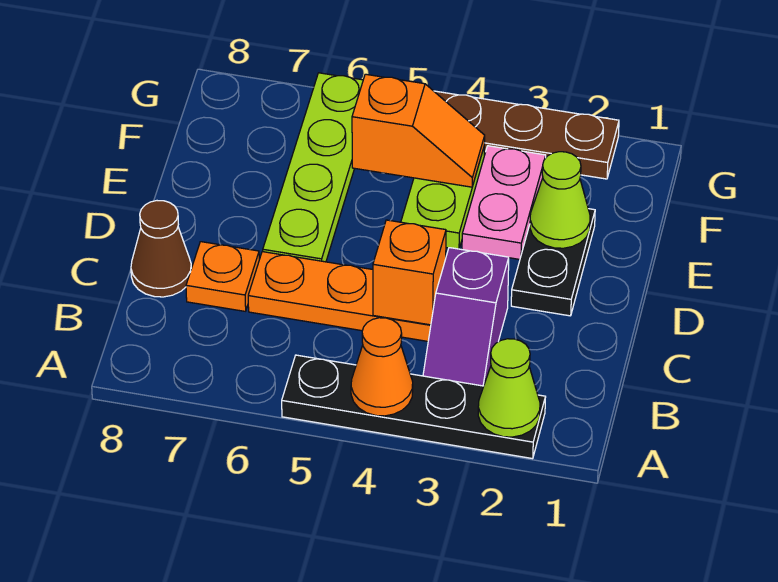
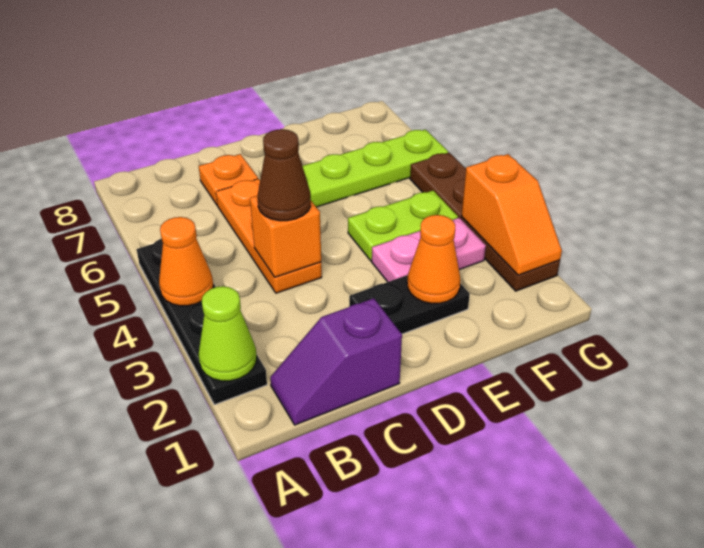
purple 1x2 slope [423,248,509,386] -> purple 1x2 slope moved to [270,298,402,425]
brown 1x1 cone [131,201,191,297] -> brown 1x1 cone moved to [257,129,311,221]
lime 1x1 cone [530,152,590,248] -> orange 1x1 cone [407,215,460,304]
orange 1x2 slope [352,74,485,187] -> orange 1x2 slope moved to [461,154,562,275]

